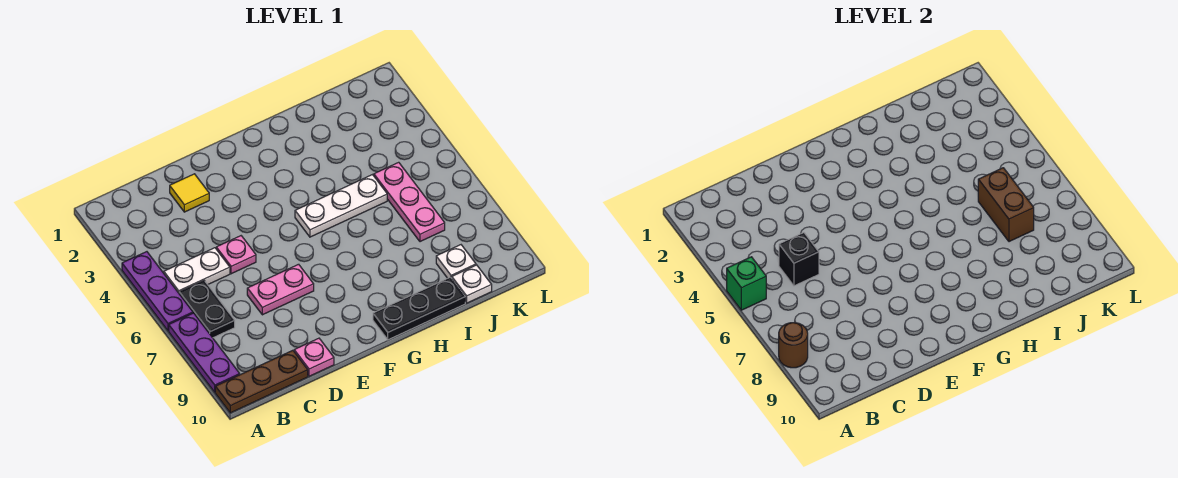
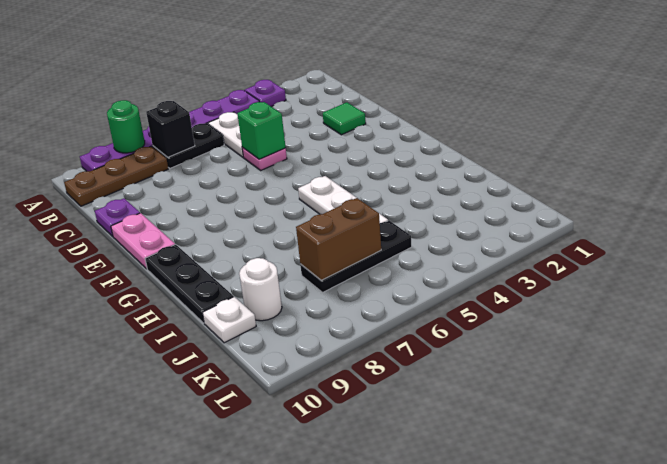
none -> purple 1x1 plate [245,80,286,106]
green 1x1 brick [727,257,766,310] -> green 1x1 brick moved to [237,102,286,159]
brown 1x1 round brick [779,323,808,368] -> green 1x1 round brick [107,100,145,153]
brown 1x3 plate [215,350,308,413] -> brown 1x3 plate turned to [64,146,168,206]
black 1x1 brick [779,233,819,286] -> black 1x1 brick moved to [146,101,195,157]
yellow 1x1 tile [170,174,209,212] -> green 1x1 tile [323,102,366,135]
pink 1x2 plate [247,264,314,315] -> pink 1x2 plate moved to [111,213,175,269]
pink 1x1 plate [294,338,334,376] -> purple 1x1 plate [95,198,140,236]
pink 1x3 plate [374,162,445,242] -> black 1x3 plate [300,221,412,292]
white 1x1 plate [436,245,476,278] -> white 1x1 round brick [239,258,282,321]

